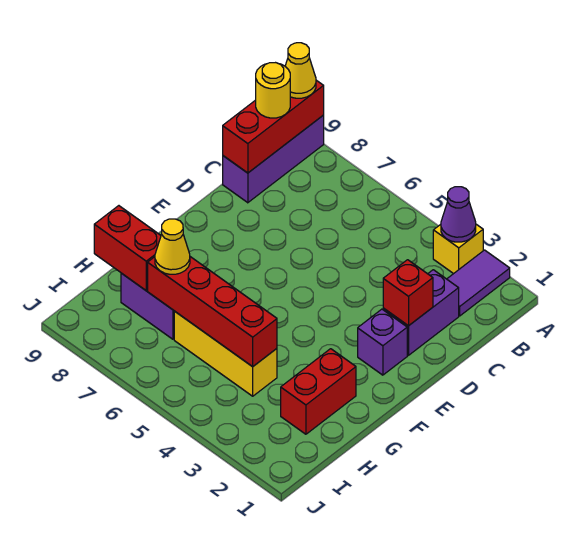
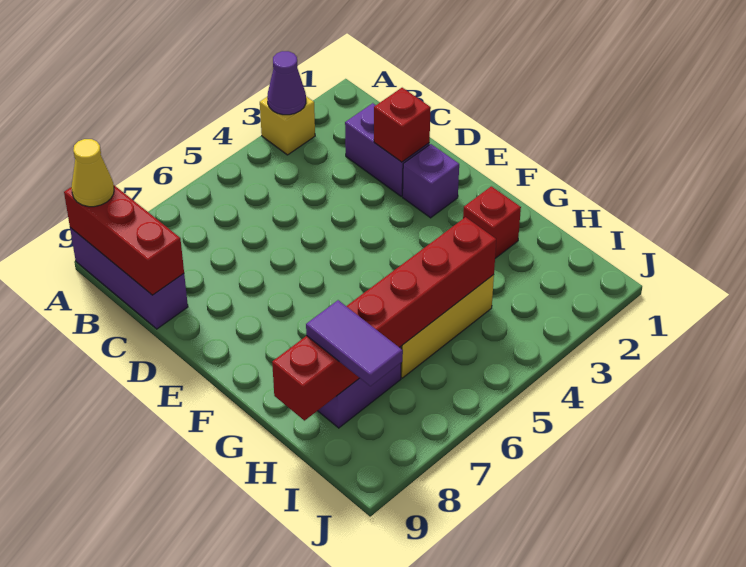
purple 1x2 tile [447,250,510,316] -> purple 1x2 tile moved to [306,300,403,386]
yellow 1x1 round brick [256,63,290,118] -> none
red 1x2 brick [281,349,356,434] -> red 1x1 brick [463,186,521,258]
yellow 1x1 cone [155,219,190,274] -> none

